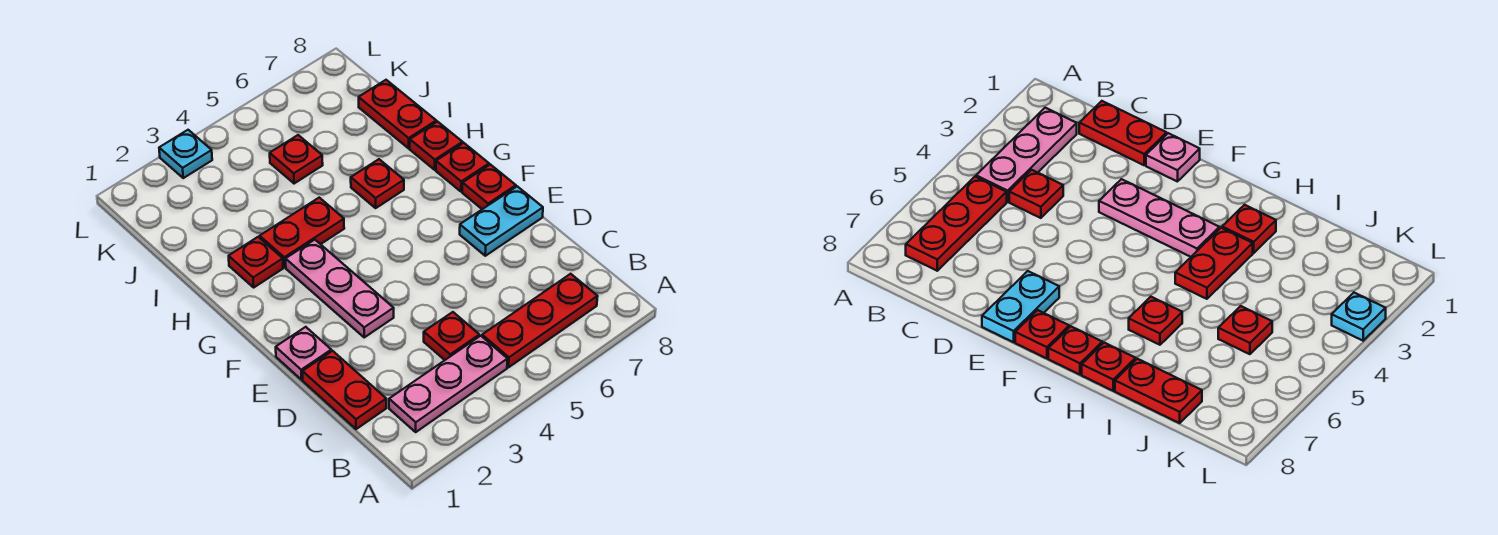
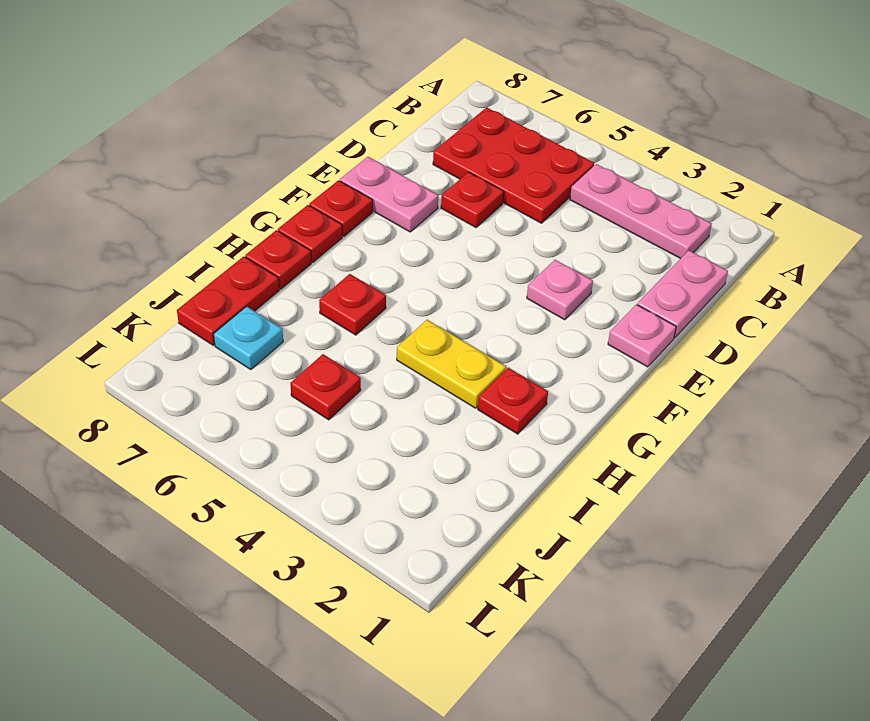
red 1x3 plate [482,274,598,367] -> red 2x3 plate [433,107,594,223]
red 1x2 plate [303,351,386,429] -> pink 1x2 plate [637,251,728,338]
red 1x1 plate [424,312,479,360] -> red 1x1 plate moved to [441,172,504,227]
pink 1x3 plate [286,240,394,337] -> pink 1x1 plate [527,260,593,320]
cyan 1x2 plate [460,186,543,256] -> pink 1x2 plate [340,157,438,232]
red 1x2 plate [260,198,344,267] -> yellow 1x2 plate [397,320,506,408]
cyan 1x1 plate [159,130,212,178] -> cyan 1x1 plate moved to [214,306,283,370]

